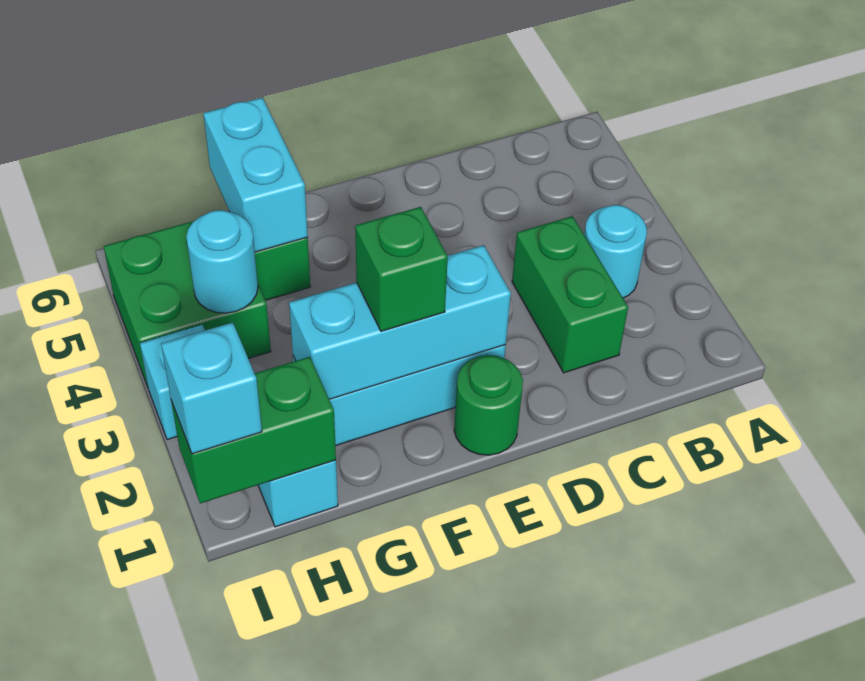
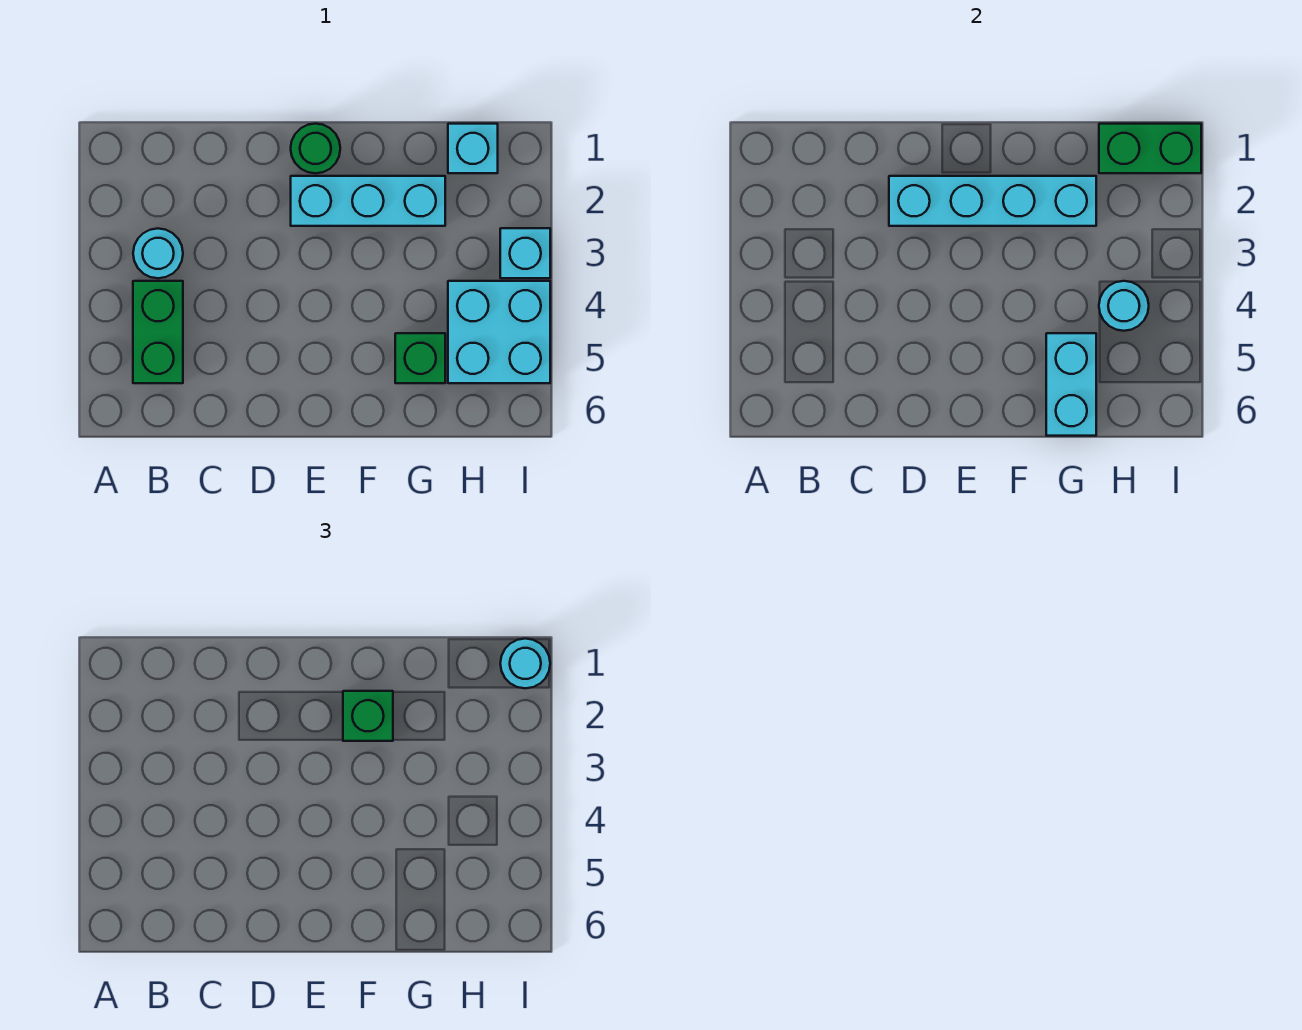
green 1x2 brick [512,216,628,373] -> green 1x2 brick moved to [133,281,183,383]
cyan 1x3 brick [289,245,511,399] -> cyan 1x4 brick [889,176,1096,226]
green 2x2 brick [104,221,271,387] -> cyan 2x2 brick [448,281,550,383]
cyan 1x1 brick [161,322,262,454] -> cyan 1x1 round brick [500,639,550,688]

